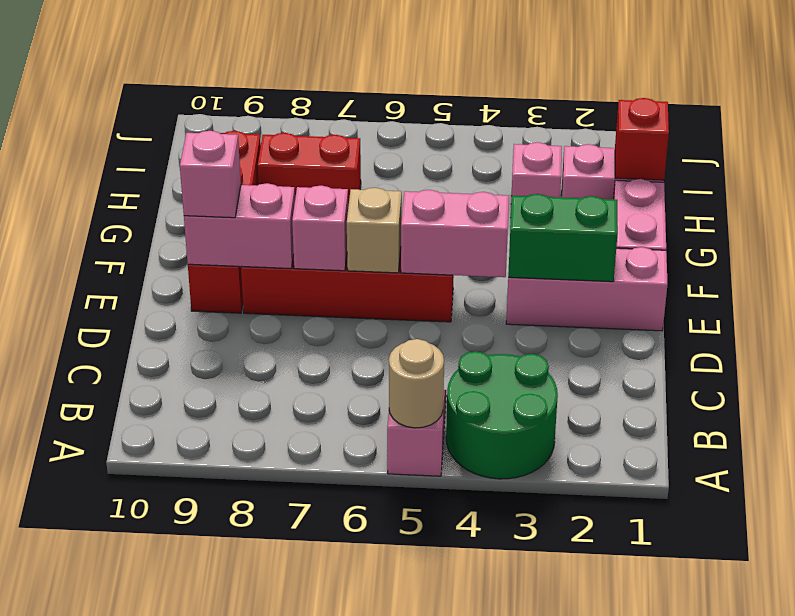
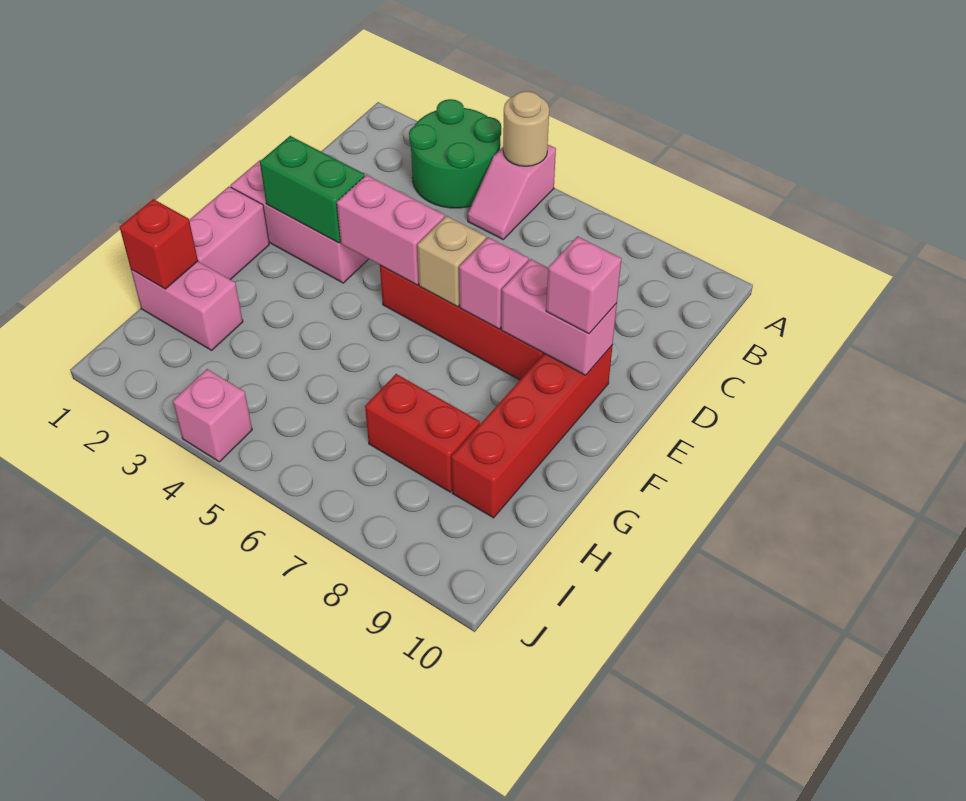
pink 1x1 brick [511,142,562,202] -> pink 1x1 brick moved to [173,369,252,462]

